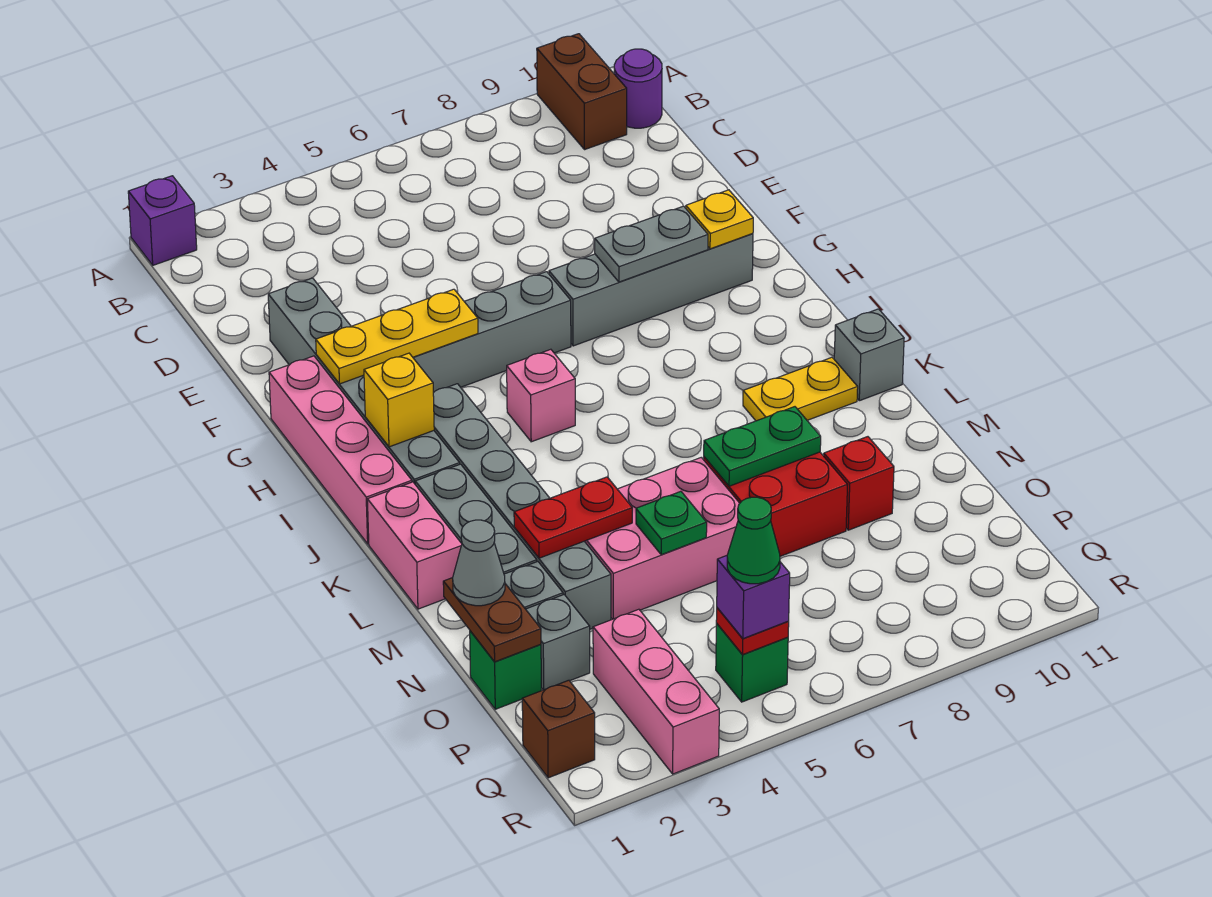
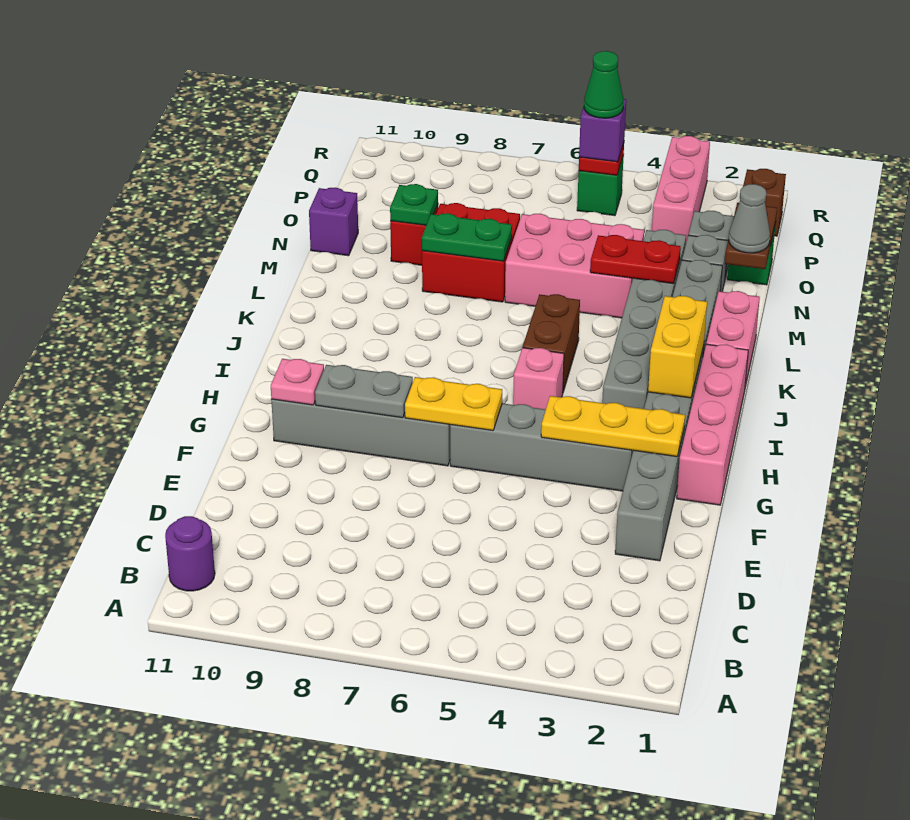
purple 1x1 brick [128,176,197,265] -> purple 1x1 brick moved to [309,188,358,256]
brown 1x2 brick [537,34,627,150] -> brown 1x2 brick moved to [523,294,580,391]
yellow 1x1 plate [686,190,753,249] -> pink 1x1 plate [271,359,324,405]
yellow 1x1 brick [364,353,434,447] -> yellow 1x2 brick [648,296,707,398]
yellow 1x2 plate [743,357,858,421] -> yellow 1x2 plate moved to [405,377,502,430]
grey 1x1 brick [834,309,904,401] -> none
green 1x1 plate [636,491,707,555] -> green 1x1 plate moved to [390,184,438,225]

